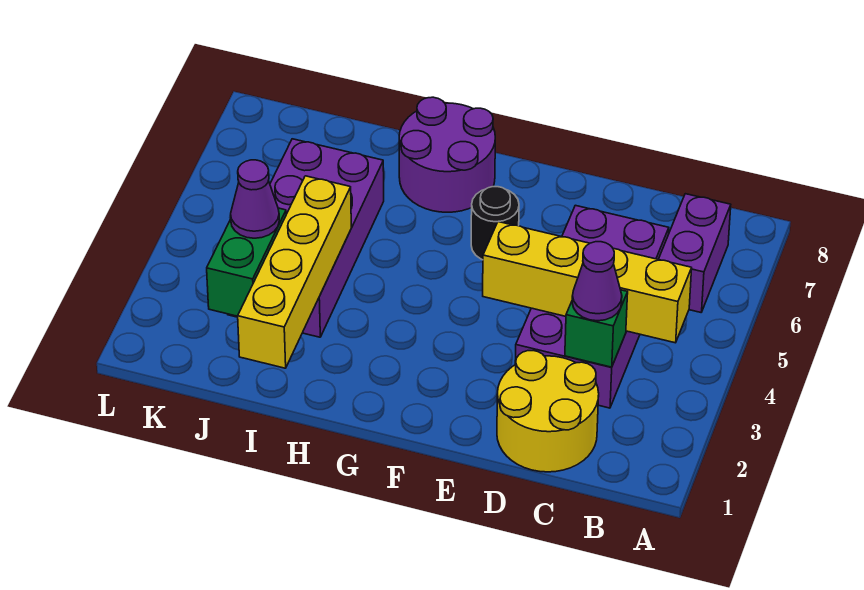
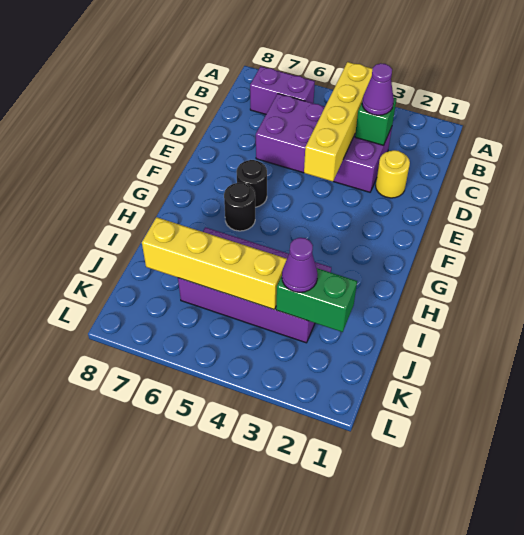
yellow 2x2 round brick [497,351,599,472] -> yellow 1x1 round brick [376,150,410,198]
none -> black 1x1 round brick [224,183,255,231]
purple 2x2 round brick [399,97,495,212] -> none
yellow 1x4 brick [238,176,351,368] -> yellow 1x4 brick moved to [142,217,287,310]

